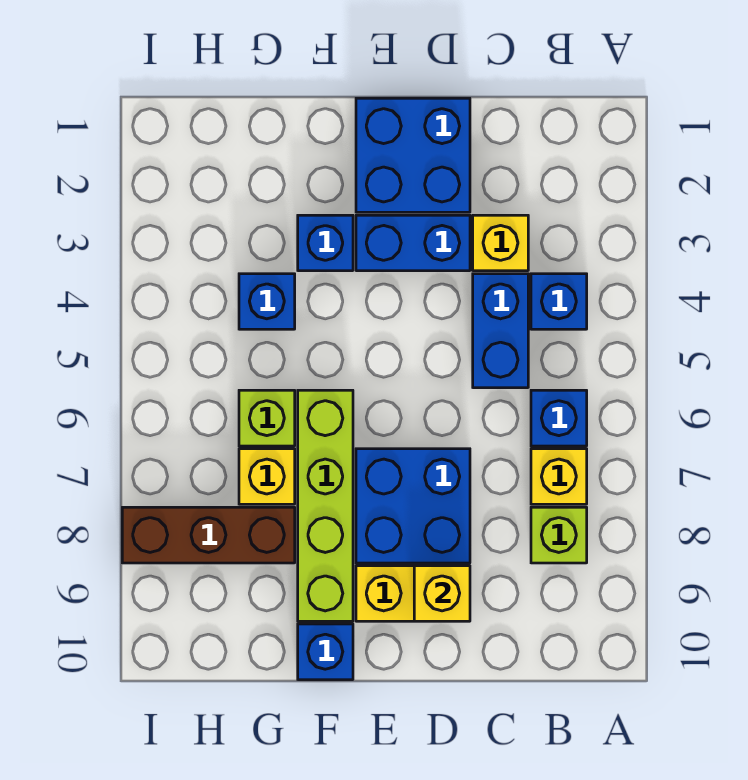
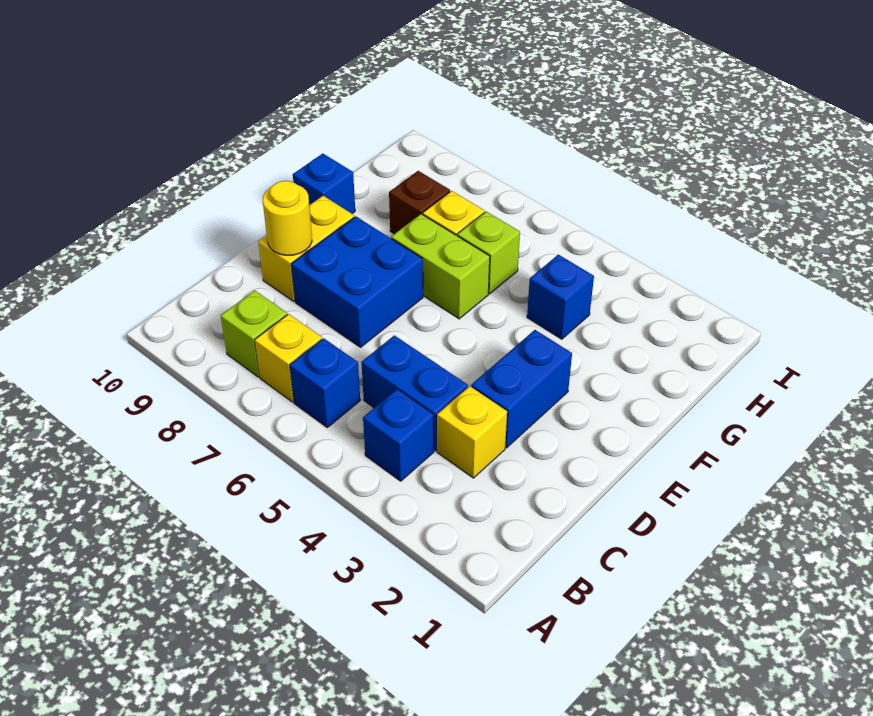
blue 2x2 brick [356,98,470,212] -> none
yellow 1x1 brick [414,566,470,621] -> yellow 1x1 round brick [263,181,312,255]
blue 1x1 brick [298,215,353,271] -> none
lime 1x4 brick [298,390,353,621] -> lime 1x2 brick [391,214,490,319]
brown 1x3 brick [122,507,295,563] -> brown 1x1 brick [389,171,450,234]

